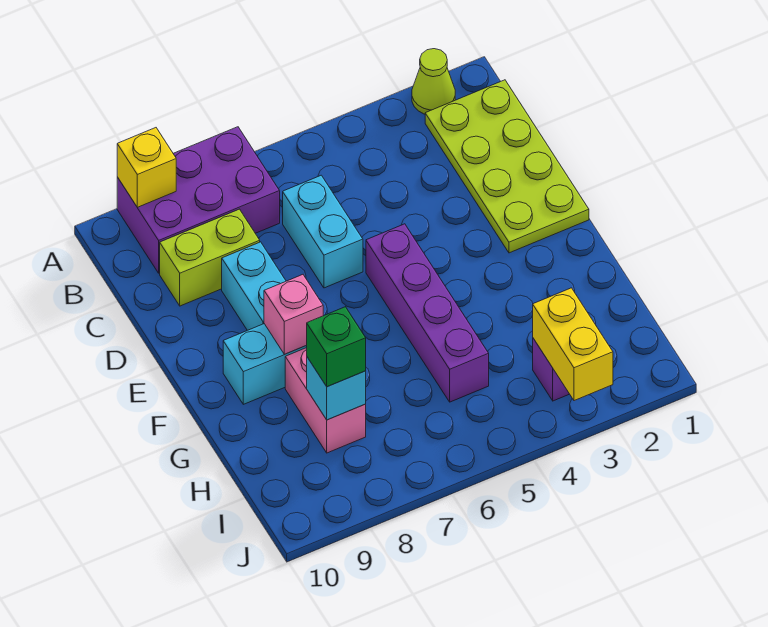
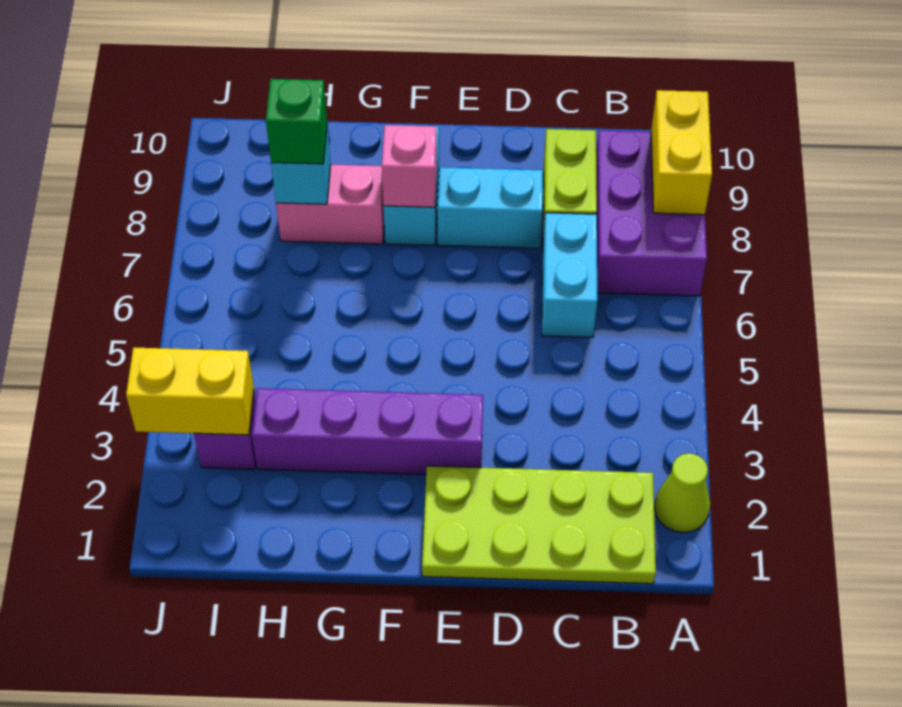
yellow 1x1 brick [117,128,176,207] -> yellow 1x2 brick [651,90,712,215]
cyan 1x2 brick [283,175,363,288] -> cyan 1x2 brick turned to [542,213,597,337]
purple 1x4 brick [366,224,489,402] -> purple 1x4 brick moved to [252,388,483,474]

